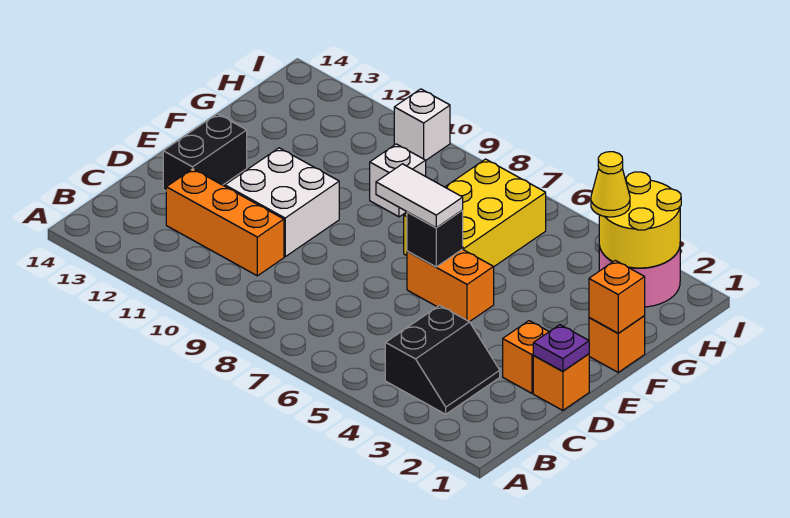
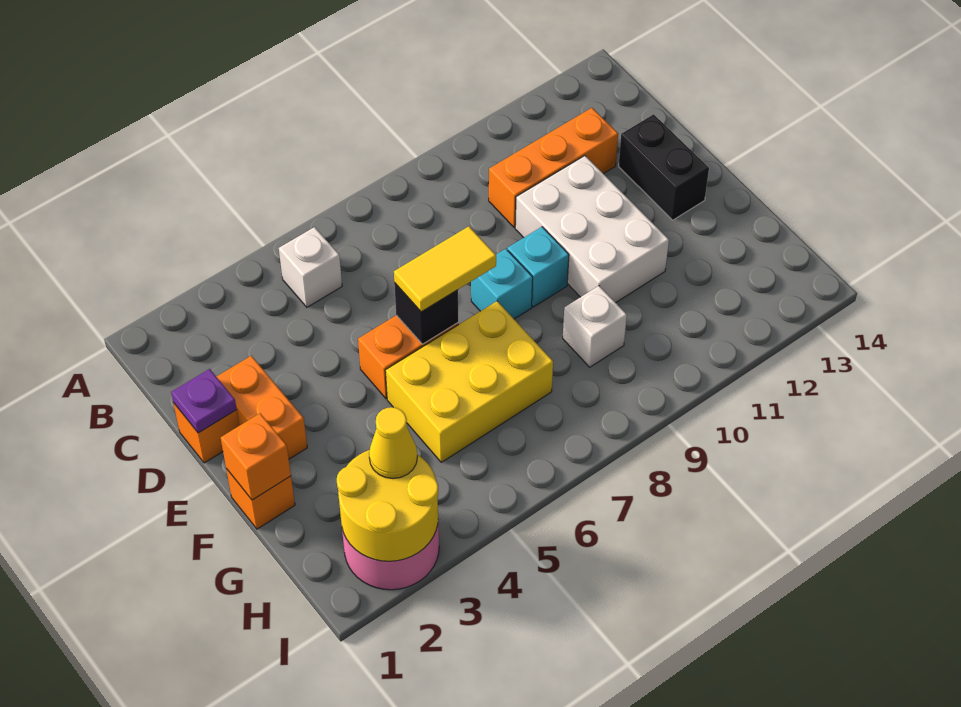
black 2x2 slope [385,305,500,414] -> none
orange 1x1 brick [503,321,549,393] -> orange 1x2 brick [216,356,307,459]
white 2x2 brick [225,148,339,257] -> white 2x3 brick [515,156,669,303]
white 1x2 tile [376,164,463,228] -> yellow 1x2 tile [394,226,496,312]
none -> cyan 1x1 brick [471,249,533,319]
none -> cyan 1x1 brick [508,227,569,307]
yellow 2x3 brick [404,159,546,267] -> yellow 2x3 brick turned to [385,301,553,462]
white 1x1 brick [394,89,450,160] -> white 1x1 brick moved to [279,227,342,307]

